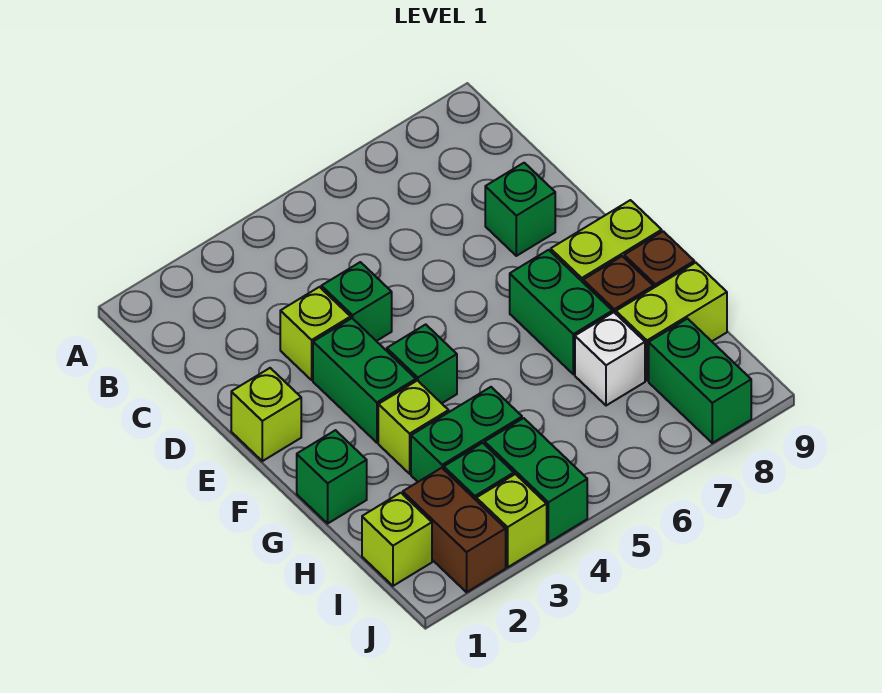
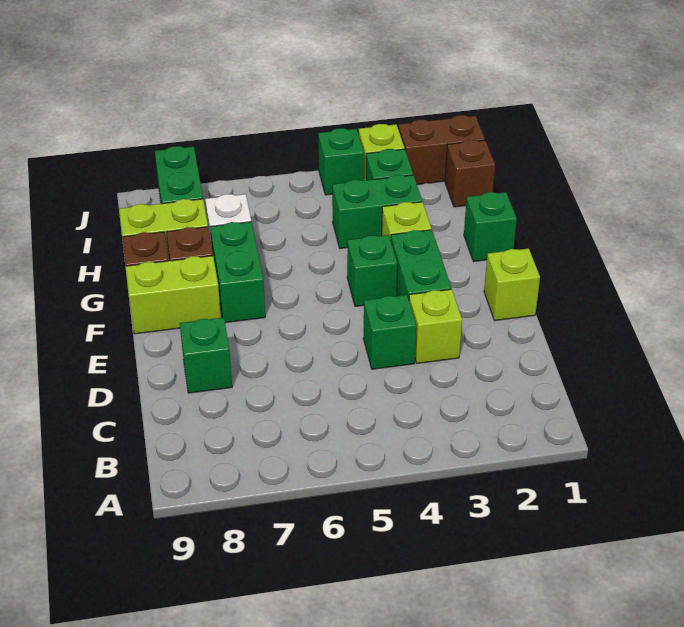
lime 1x1 brick [362,493,432,586] -> brown 1x1 brick [445,140,495,207]
brown 1x2 brick [403,468,506,592] -> brown 1x2 brick turned to [398,115,485,184]
green 1x2 brick [485,418,587,543] -> green 1x1 brick [318,128,364,195]

